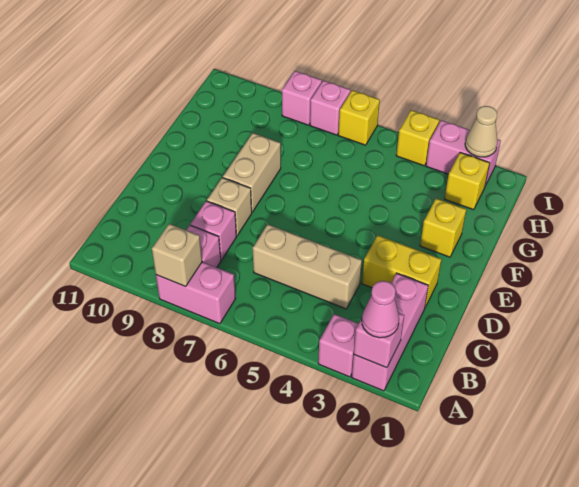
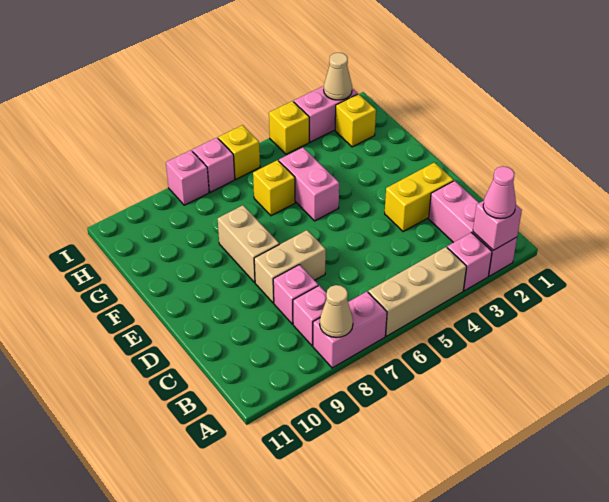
tan 1x1 brick [152,224,202,286] -> tan 1x1 cone [320,285,353,338]
tan 1x3 brick [253,224,362,309] -> tan 1x3 brick moved to [368,247,467,336]
tan 1x1 brick [207,178,252,236] -> tan 1x2 brick [254,230,326,303]
yellow 1x1 brick [420,198,466,257] -> yellow 1x1 brick moved to [253,160,295,216]
none -> pink 1x2 brick [279,148,339,221]

